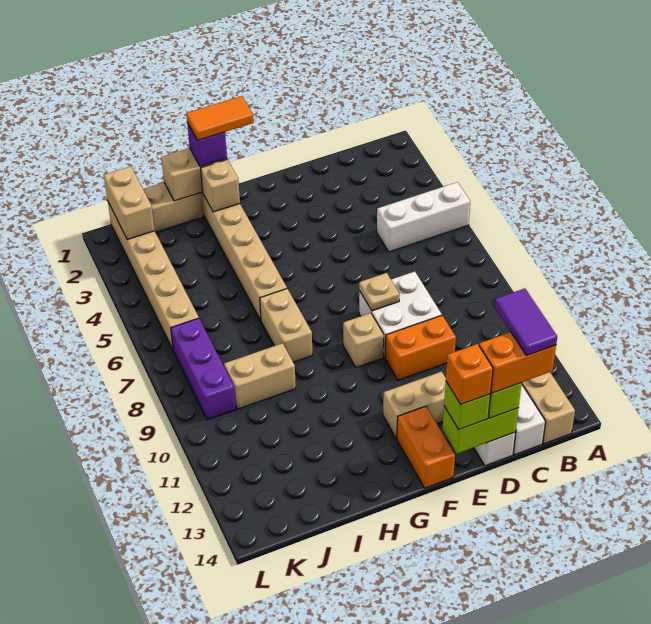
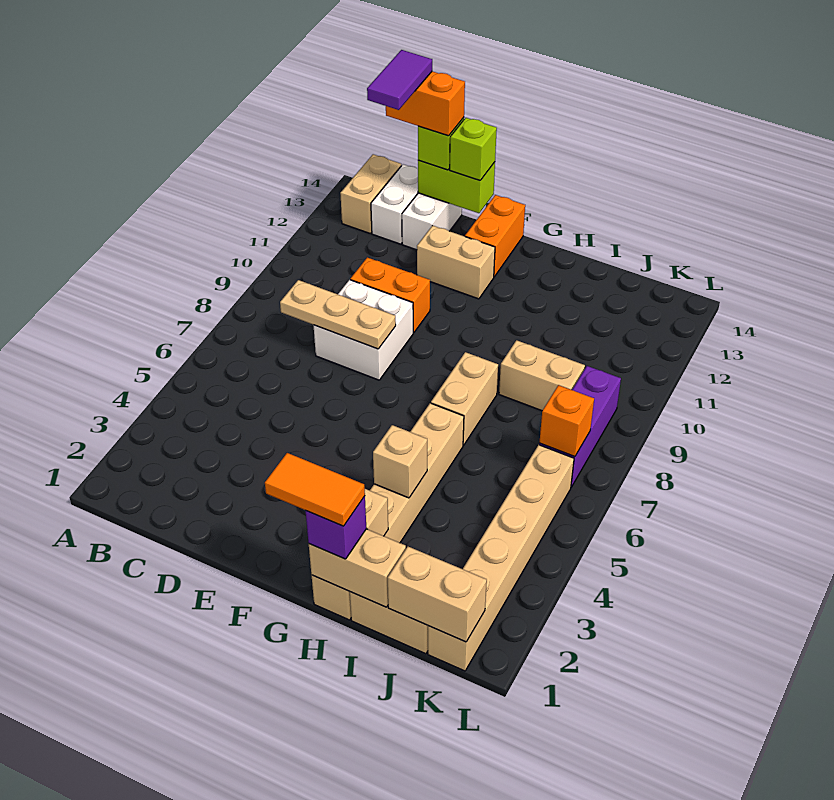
white 1x3 brick [377,182,470,252] -> none
tan 1x1 plate [359,273,400,311] -> tan 1x3 plate [280,280,396,349]
orange 1x1 brick [446,344,493,404] -> orange 1x1 brick moved to [539,385,594,457]
tan 1x1 brick [343,313,384,368] -> tan 1x1 brick moved to [373,425,427,498]
tan 1x2 brick [104,166,155,240] -> tan 1x2 brick turned to [388,547,487,642]

